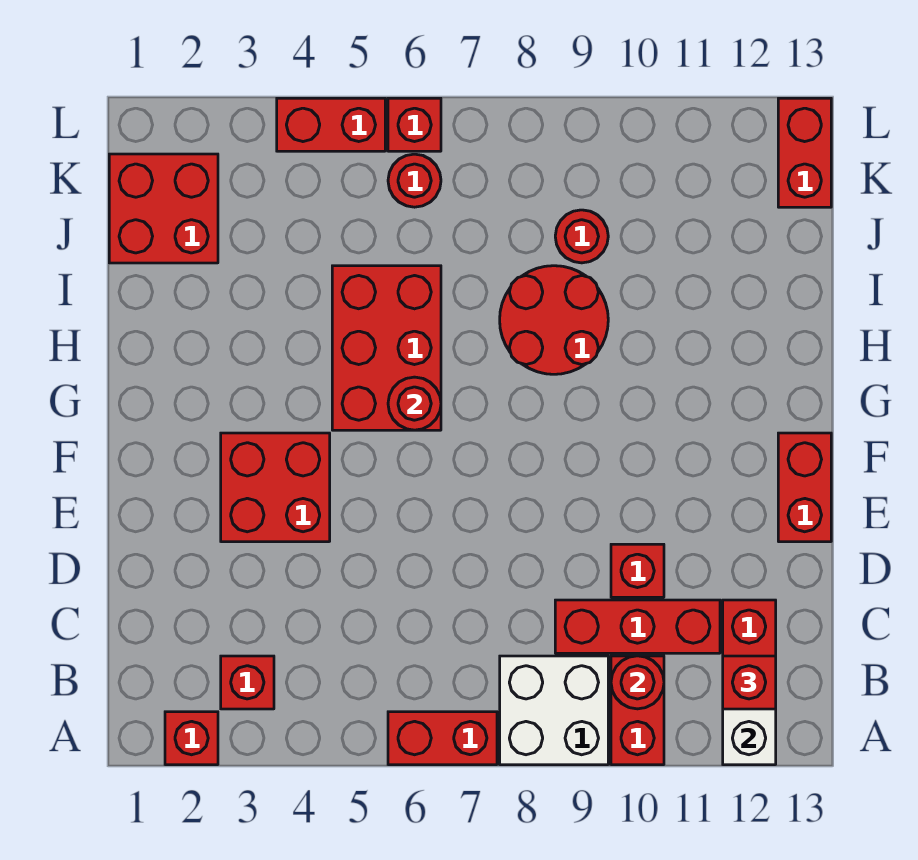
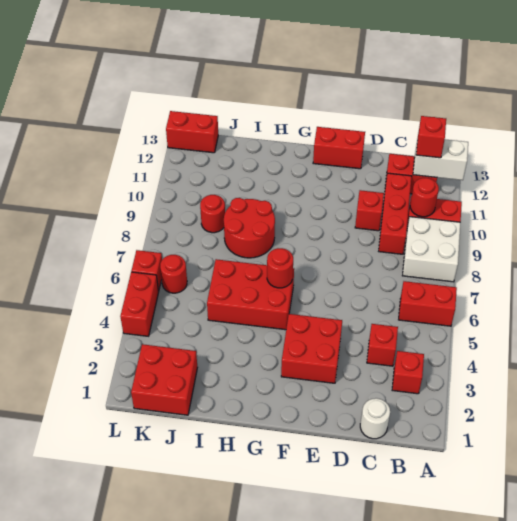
red 1x1 brick [165,712,218,765] -> red 1x1 brick moved to [367,324,398,366]
red 1x2 brick [388,712,497,765] -> red 1x2 brick turned to [399,281,457,326]
none -> white 1x1 round brick [360,398,390,439]

